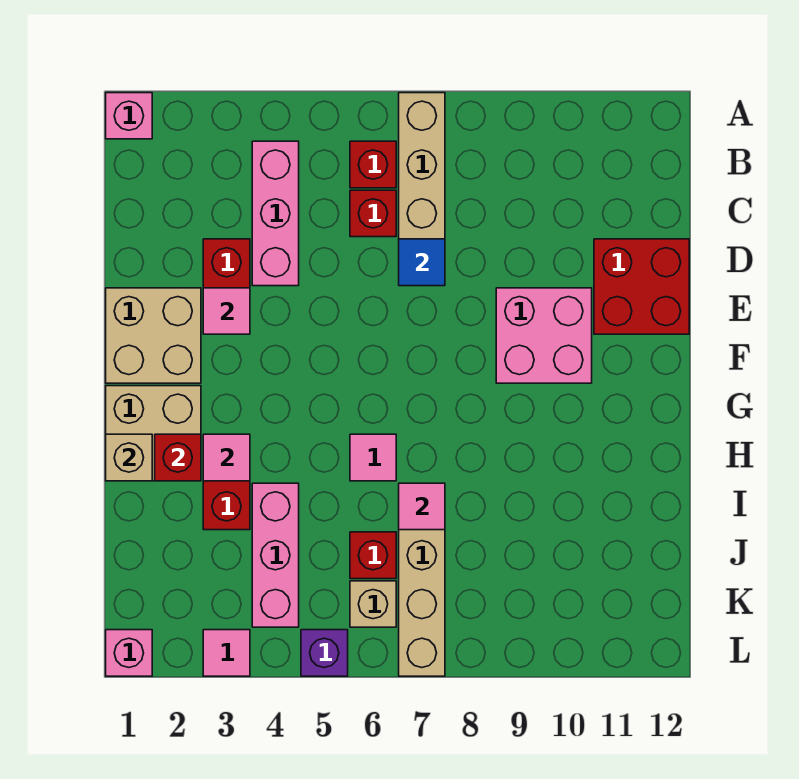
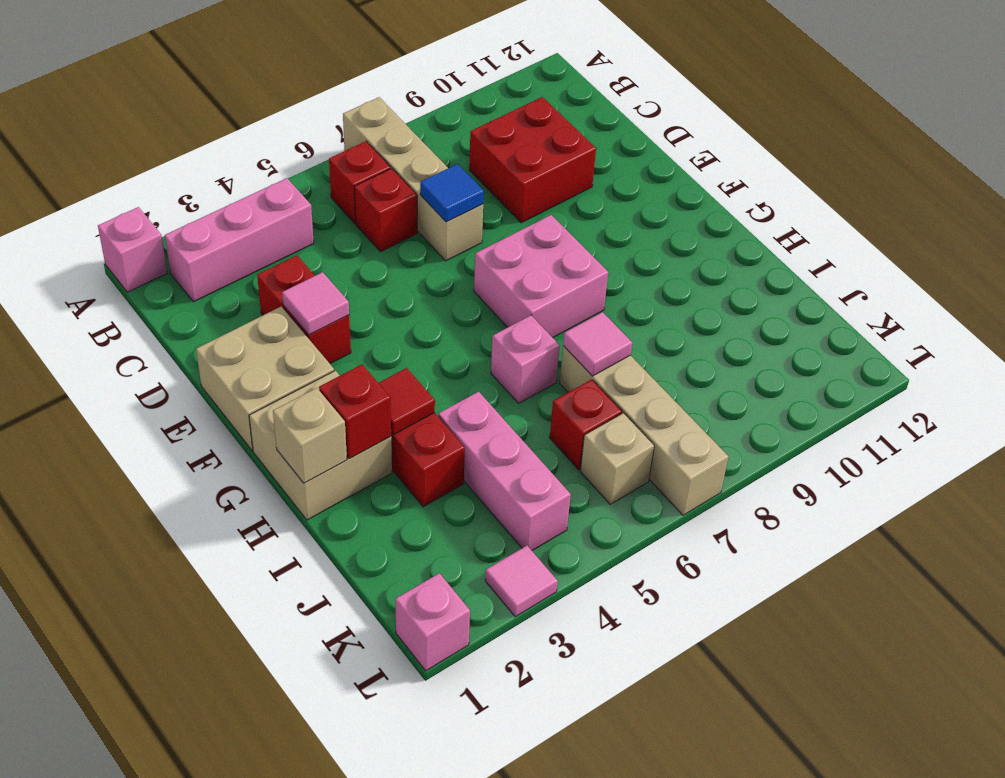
pink 1x3 brick [252,141,299,286] -> pink 1x3 brick turned to [165,178,314,302]
red 2x2 brick [594,239,689,334] -> red 2x2 brick moved to [469,97,596,223]
pink 2x2 brick [496,288,592,383] -> pink 2x2 brick moved to [474,215,608,338]
pink 1x1 tile [203,434,250,481] -> red 1x1 tile [379,368,435,435]
pink 1x1 tile [350,434,396,481] -> pink 1x1 brick [491,315,560,404]
purple 1x1 brick [301,630,348,676] -> none

